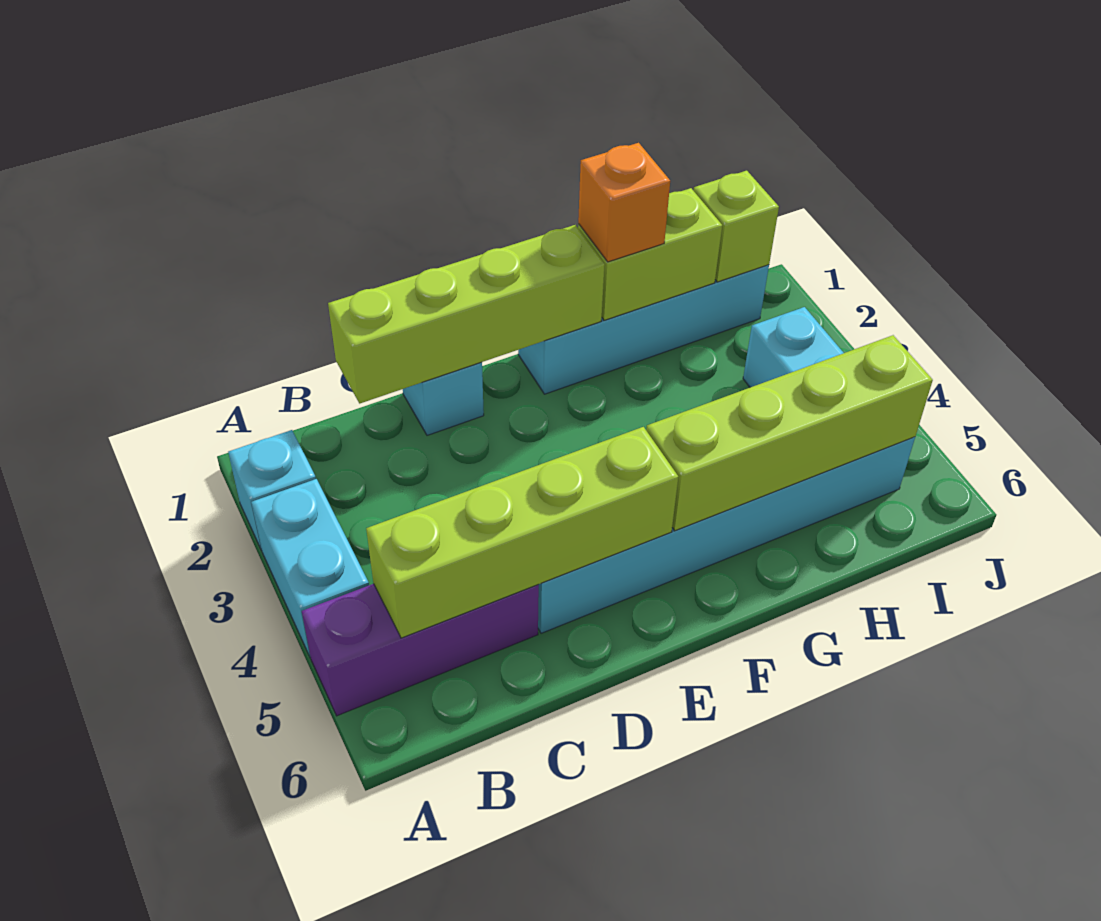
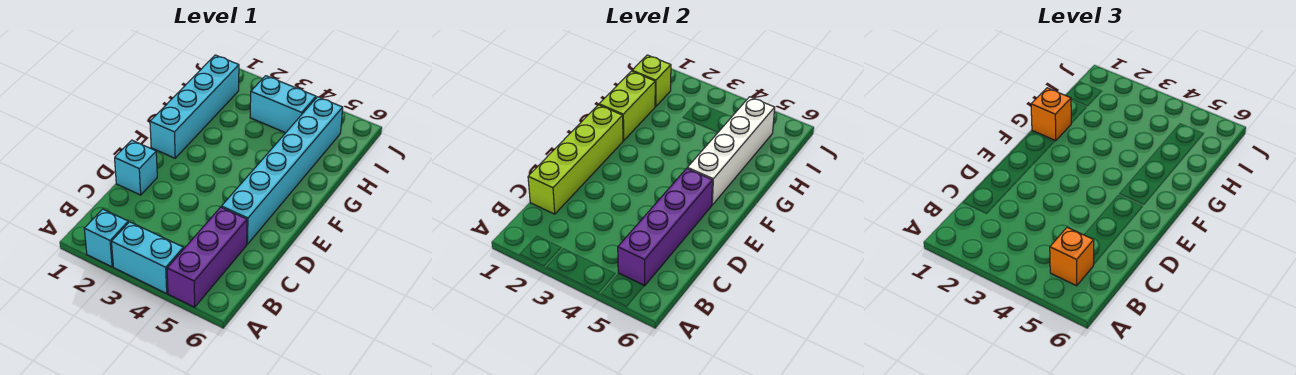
lime 1x4 brick [366,427,678,638] -> purple 1x4 brick [618,169,713,286]
none -> orange 1x1 brick [1050,227,1094,286]
lime 1x4 brick [646,335,933,531] -> white 1x4 brick [687,97,775,205]

